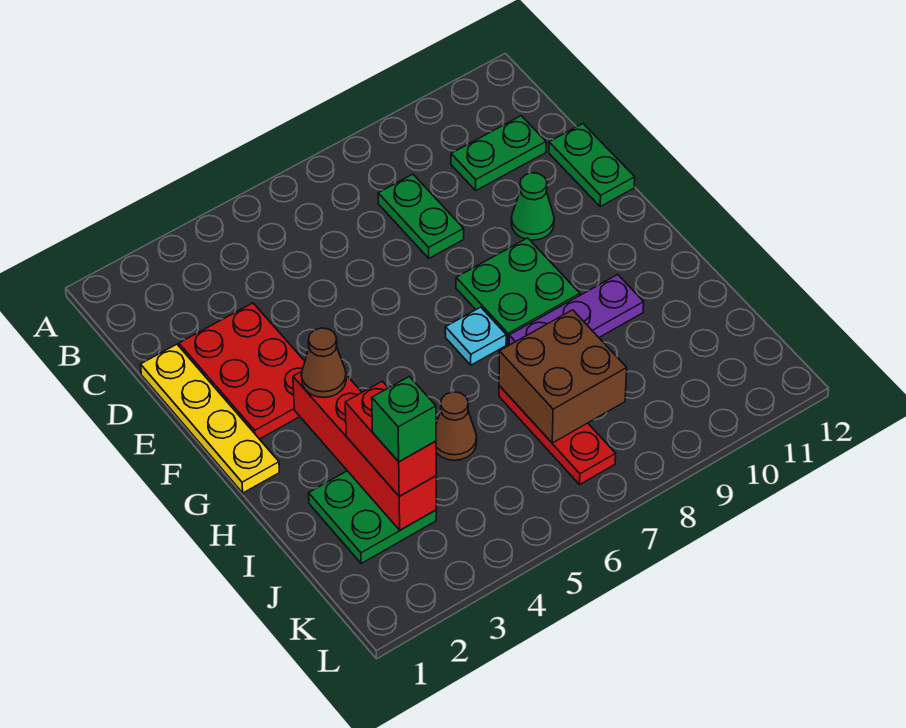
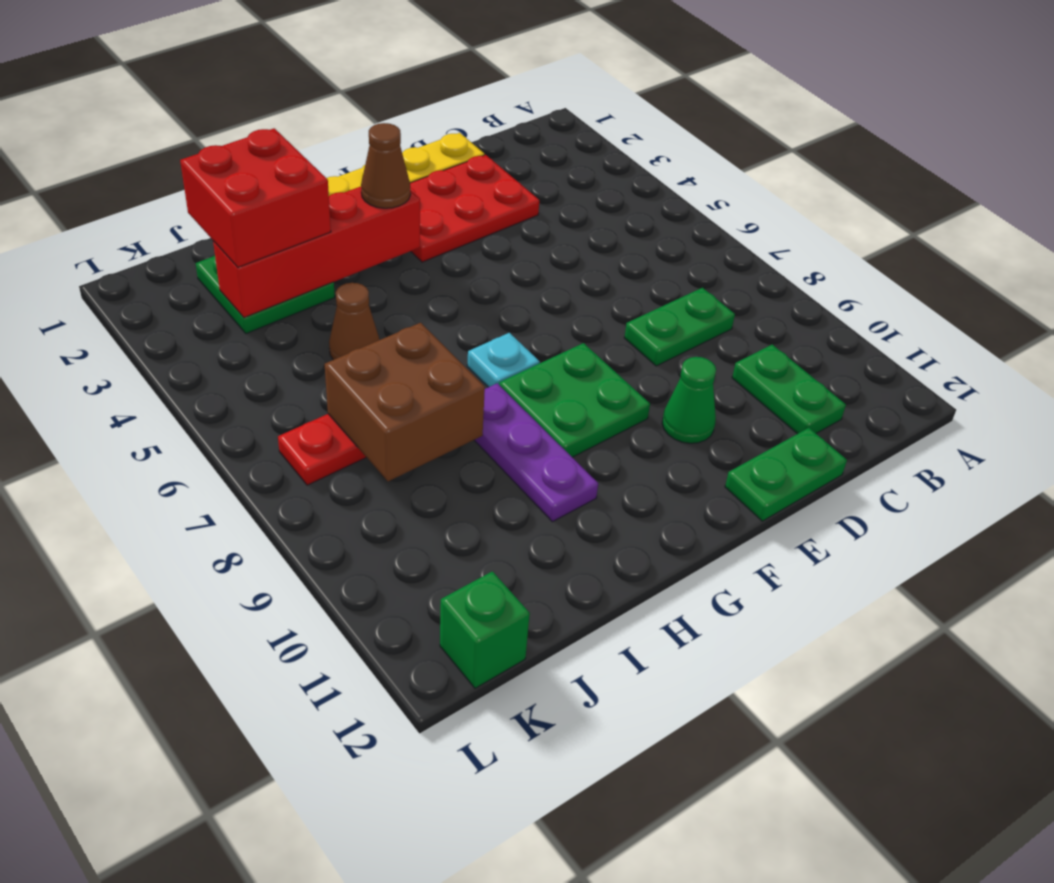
red 1x2 brick [345,381,436,496] -> red 2x2 brick [180,128,331,267]
green 1x1 brick [372,376,436,462] -> green 1x1 brick moved to [440,571,530,688]

